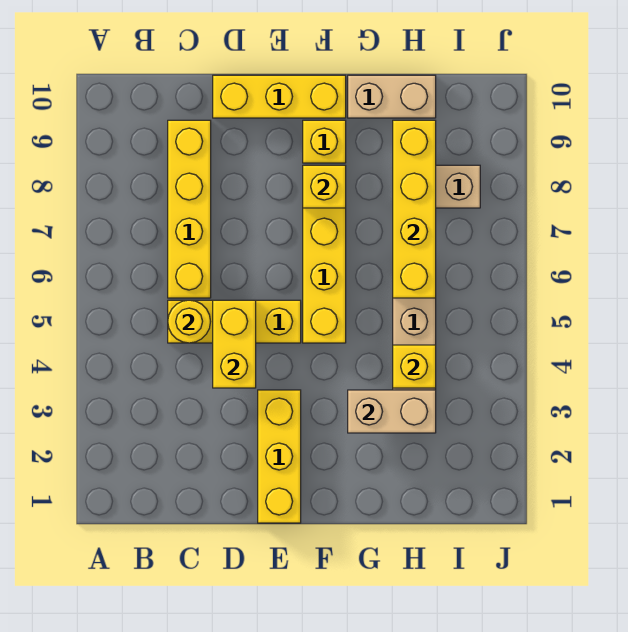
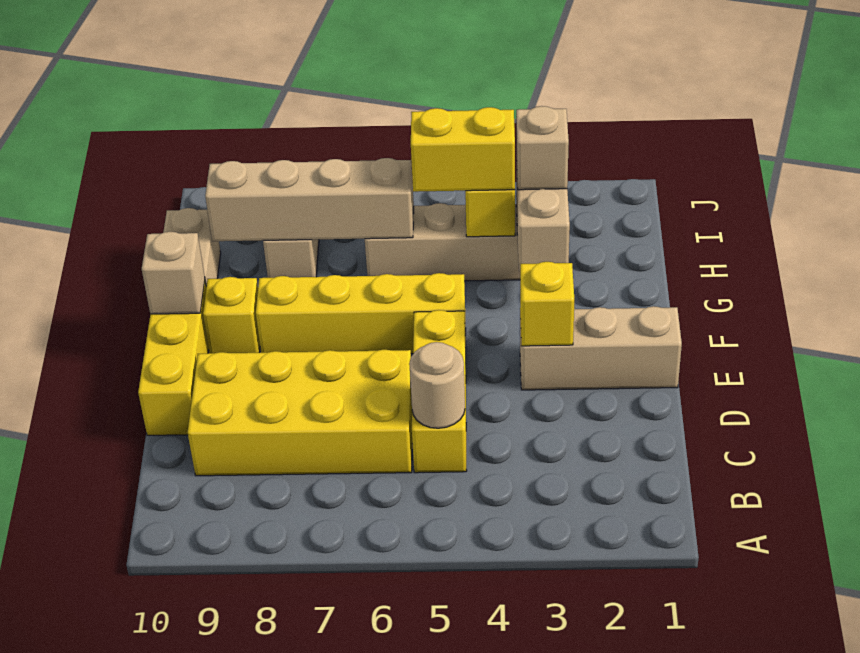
yellow 1x1 round brick [168,300,211,343] -> tan 1x1 round brick [409,342,465,428]
yellow 1x4 brick [168,120,211,298] -> yellow 2x4 brick [188,350,412,476]
yellow 1x2 brick [213,300,256,388] -> yellow 1x2 brick moved to [411,107,515,192]
yellow 1x3 brick [258,390,301,523] -> tan 1x3 brick [520,306,682,390]
yellow 1x1 brick [303,165,346,208] -> yellow 1x1 brick moved to [520,262,574,346]
none -> tan 1x1 brick [142,232,205,314]
none -> tan 1x1 brick [516,106,569,190]
yellow 1x4 brick [393,120,436,298] -> tan 1x4 brick [205,158,414,241]

